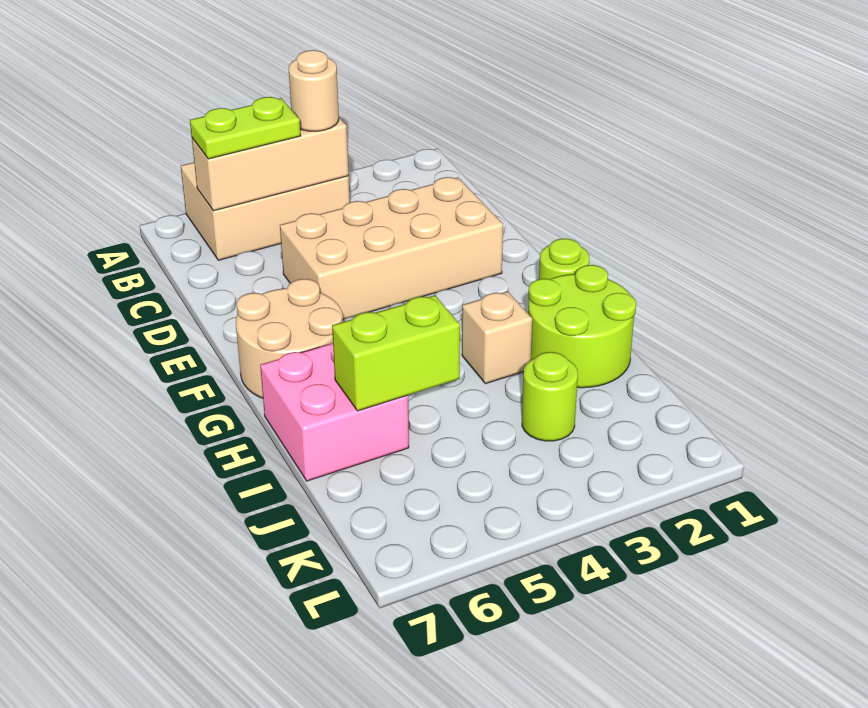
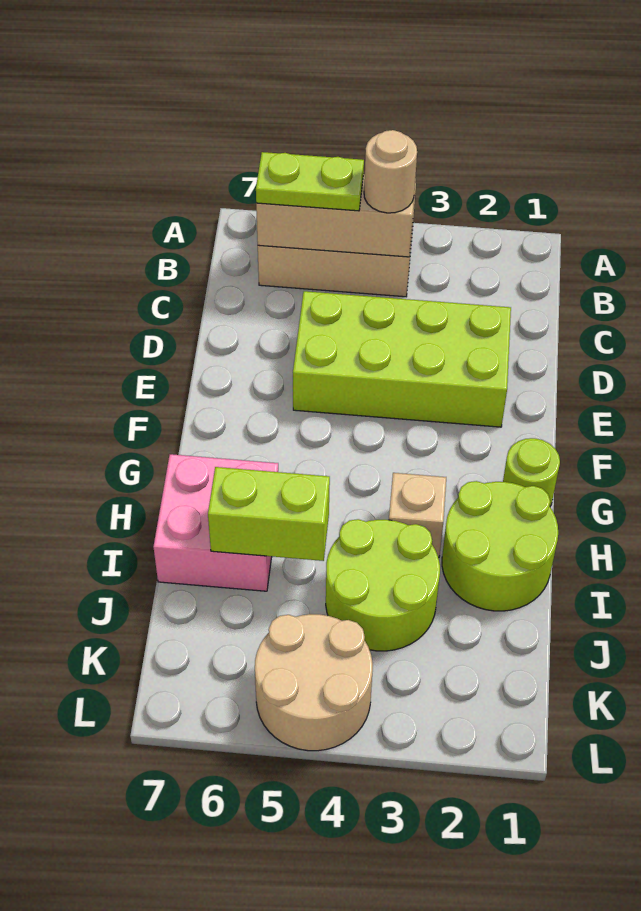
tan 2x4 brick [280,177,503,320] -> lime 2x4 brick [293,291,511,427]
tan 2x2 round brick [236,279,343,398] -> tan 2x2 round brick moved to [255,614,373,751]
lime 1x1 round brick [522,352,578,441] -> lime 2x2 round brick [326,519,440,651]

